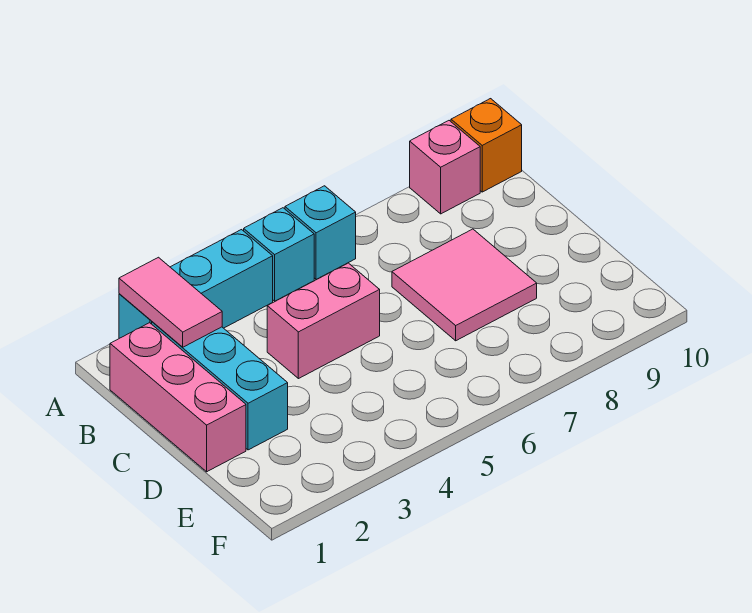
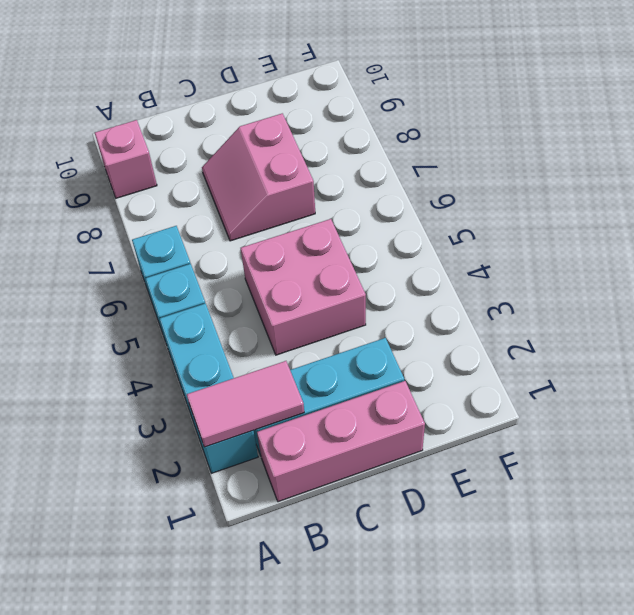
orange 1x1 brick [451,99,522,192] -> none
pink 1x2 brick [267,263,380,379] -> pink 2x2 brick [241,219,366,355]
pink 2x2 tile [392,229,537,341] -> pink 2x2 slope [202,113,315,241]

